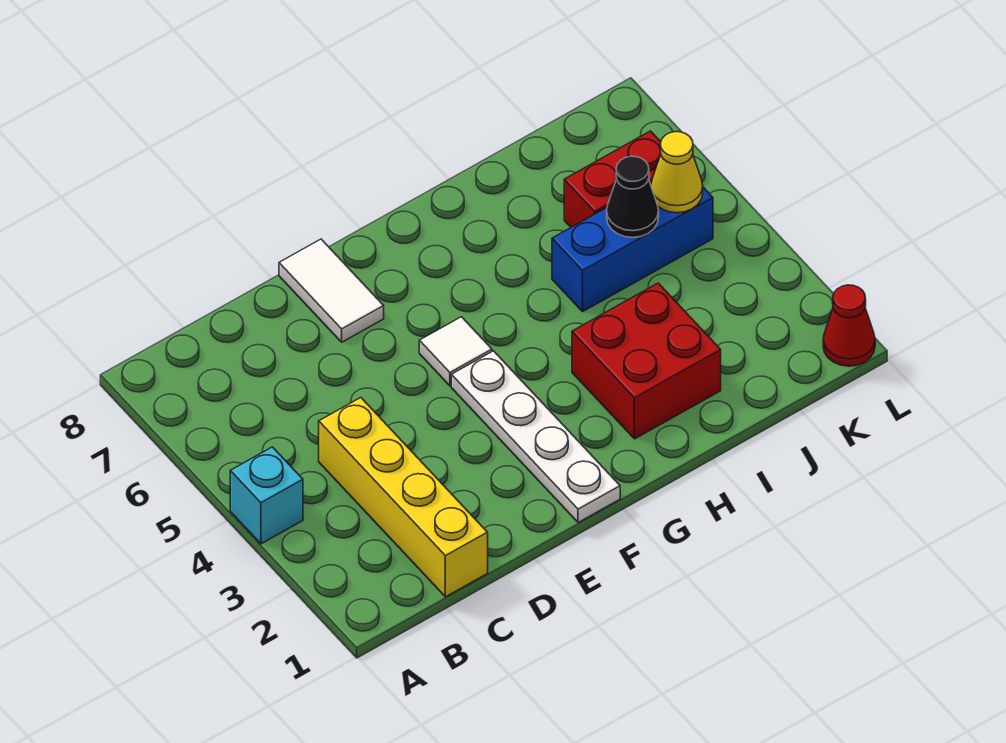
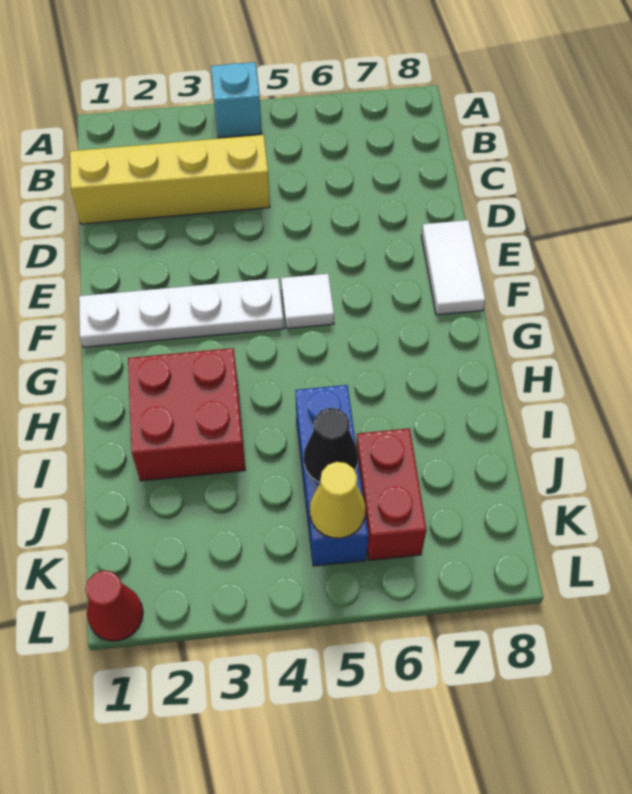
white 1x2 tile [279,239,384,342] -> white 1x2 tile turned to [421,220,486,315]

